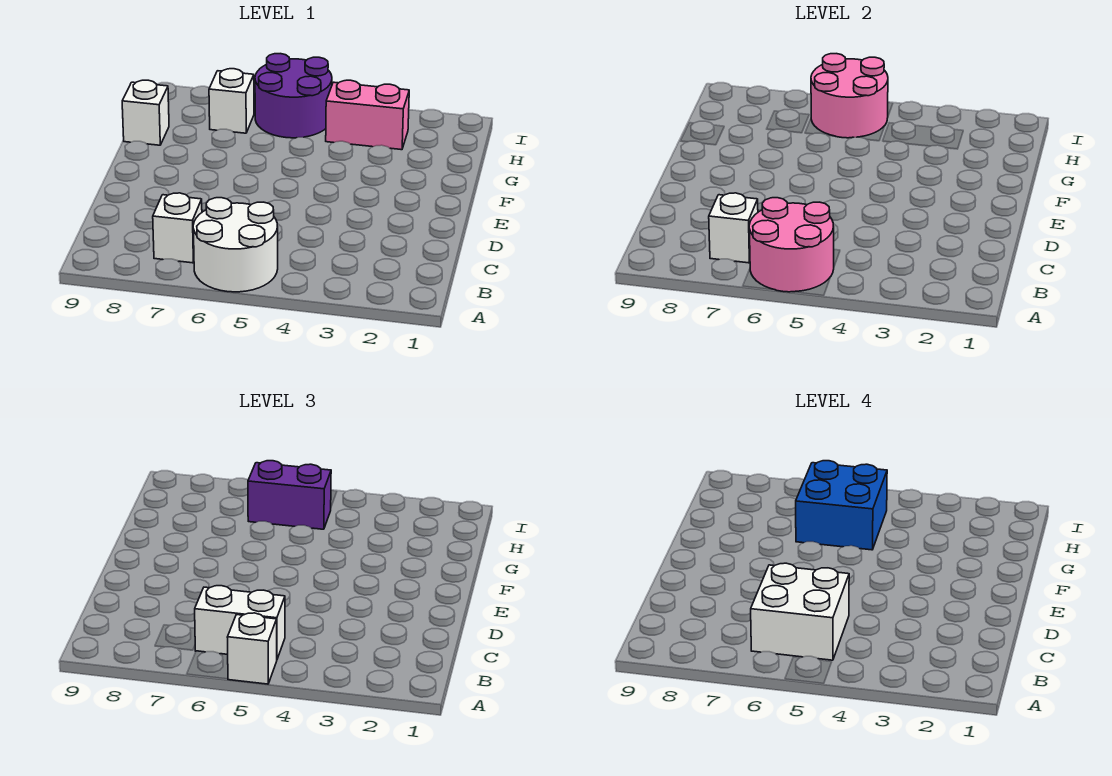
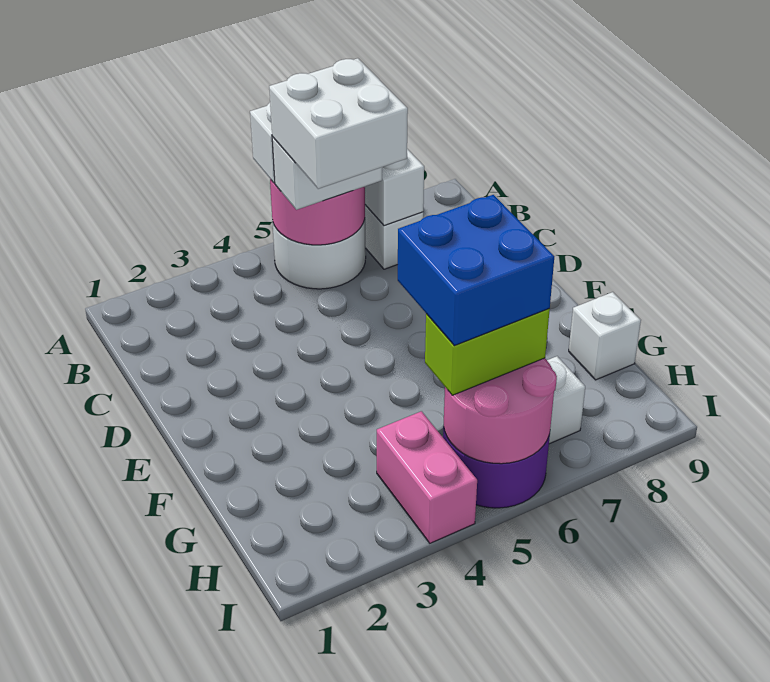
pink 1x2 brick [326,80,409,150] -> pink 1x2 brick turned to [377,411,477,543]
purple 1x2 brick [248,461,331,529] -> lime 1x2 brick [425,309,550,395]

